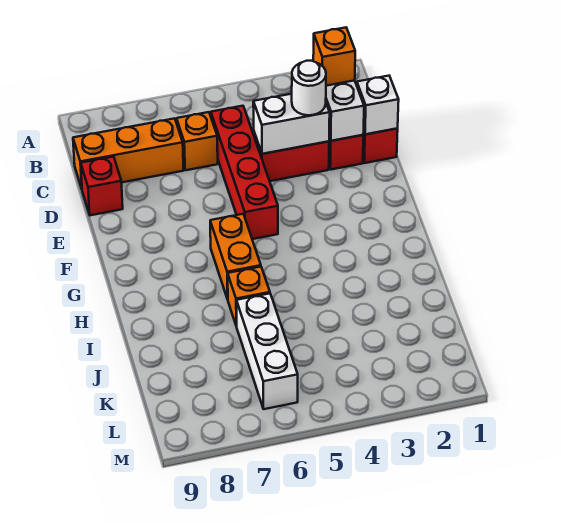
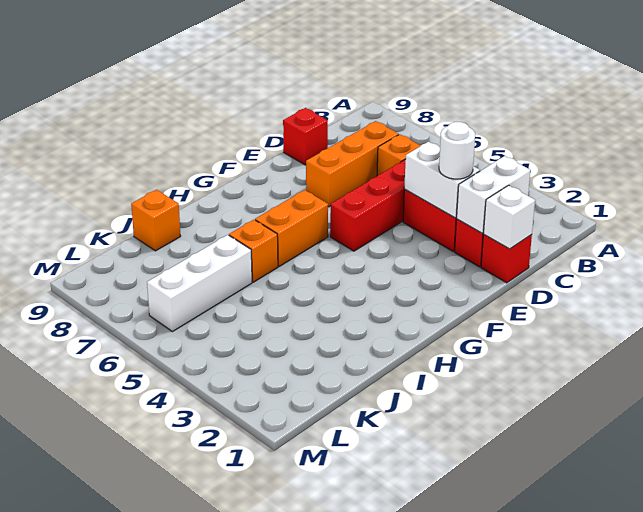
orange 1x1 brick [313,28,355,86] -> orange 1x1 brick moved to [131,190,181,251]
orange 1x3 brick [73,118,183,188] -> orange 1x3 brick turned to [306,121,399,207]

